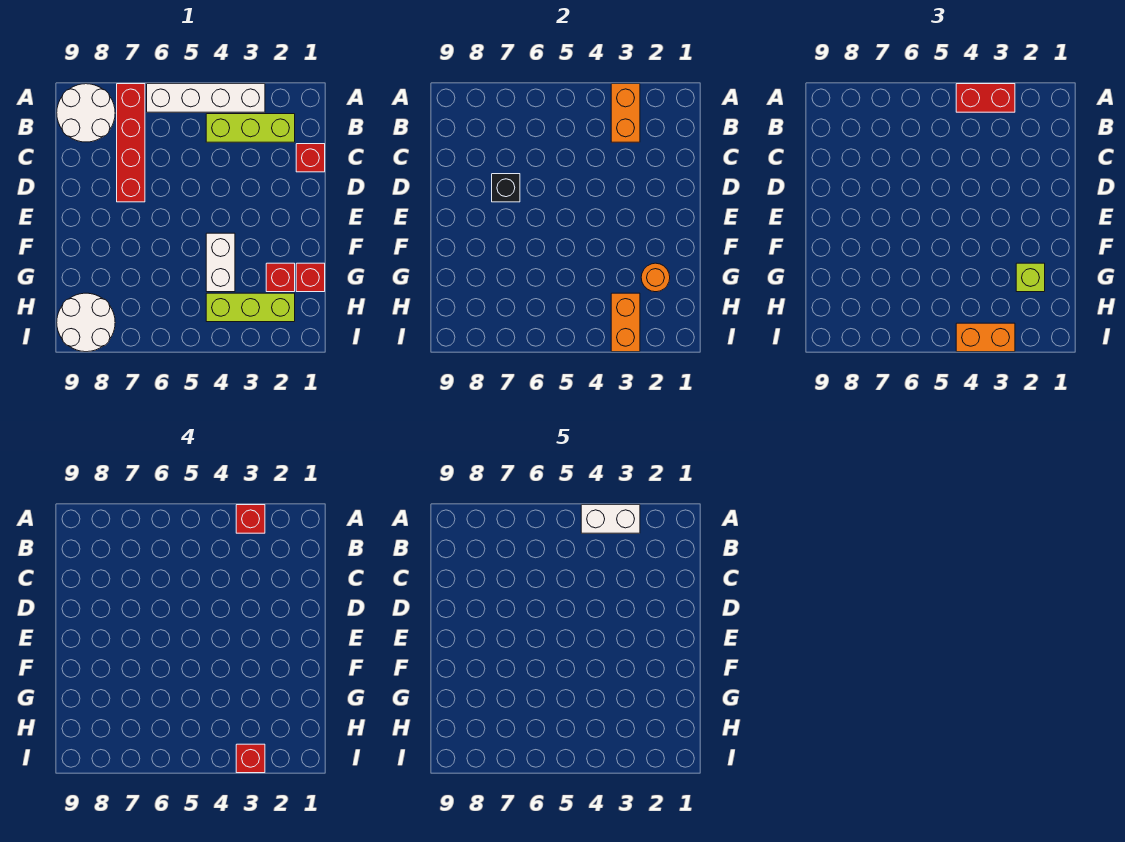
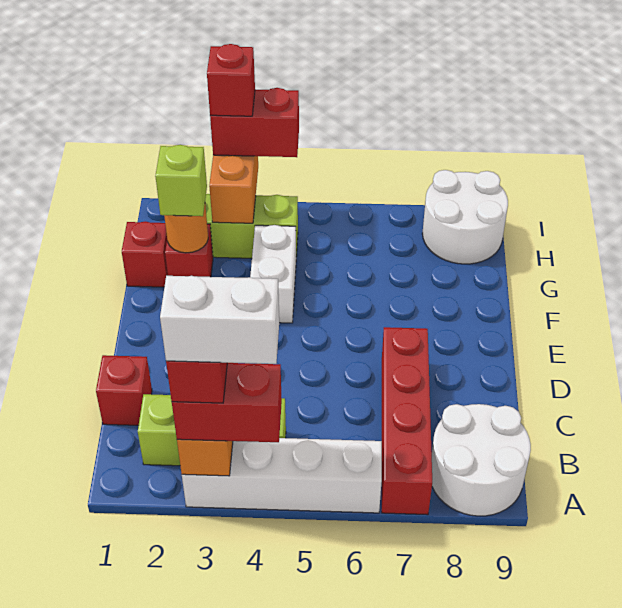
black 1x1 brick [492,174,520,202] -> none
orange 1x2 brick [956,323,1015,352] -> red 1x2 brick [210,88,299,157]

